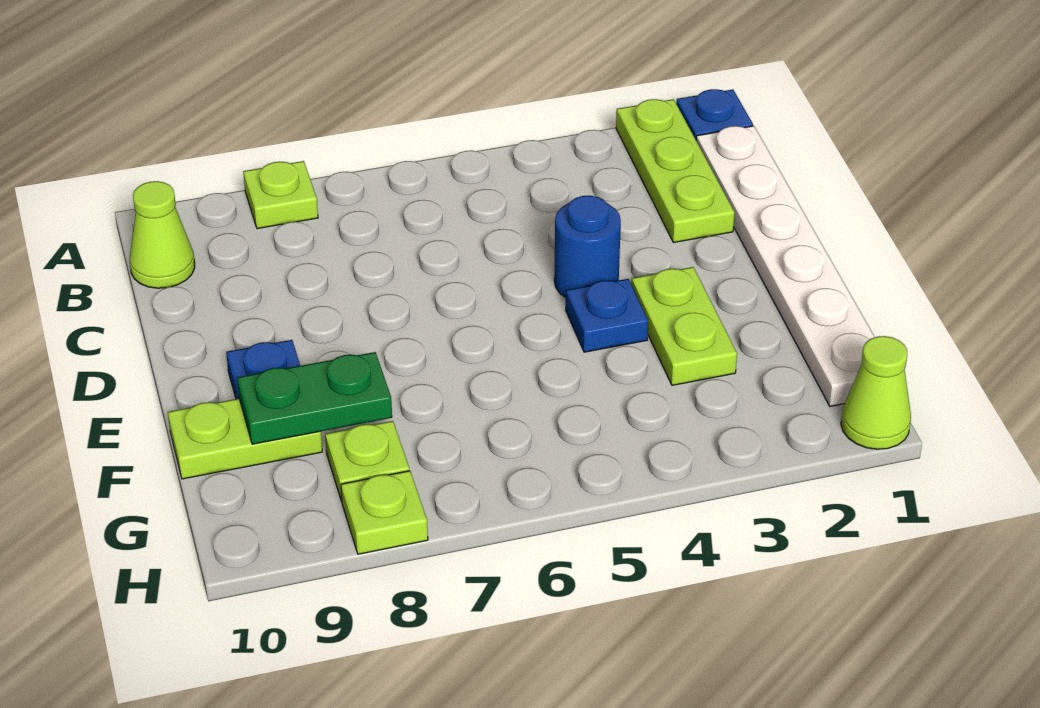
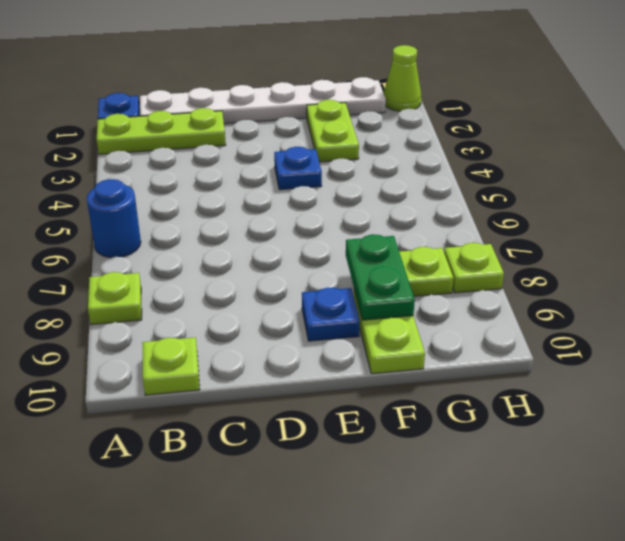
lime 1x1 cone [130,181,195,288] -> lime 1x1 plate [142,337,200,395]
blue 1x1 round brick [554,196,621,298] -> blue 1x1 round brick moved to [87,179,141,258]
lime 1x2 plate [631,267,737,385] -> lime 1x2 plate turned to [307,100,359,162]

